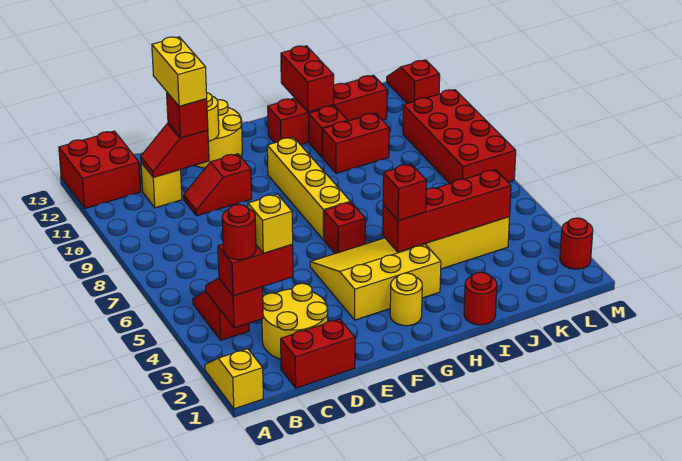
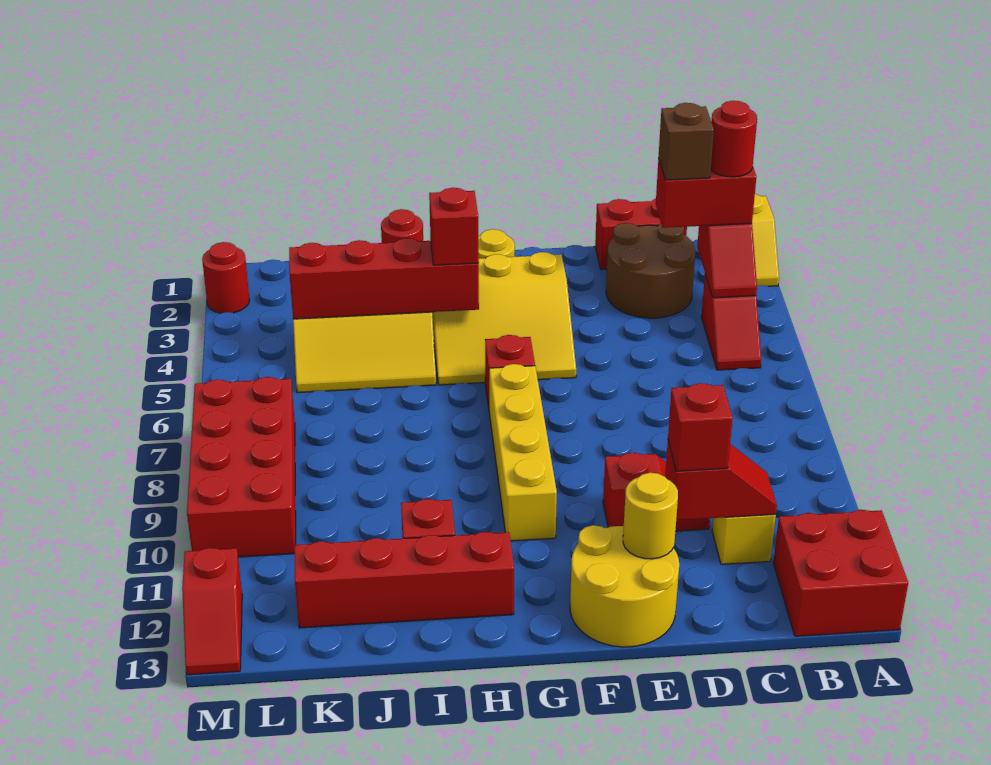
yellow 2x2 round brick [262,283,328,359] -> brown 2x2 round brick [606,223,696,318]
yellow 1x1 brick [248,194,293,253] -> brown 1x1 brick [659,103,714,180]
yellow 1x2 brick [152,37,207,106] -> none
red 1x2 brick [322,113,389,173] -> none
red 1x2 brick [281,46,334,112] -> none

